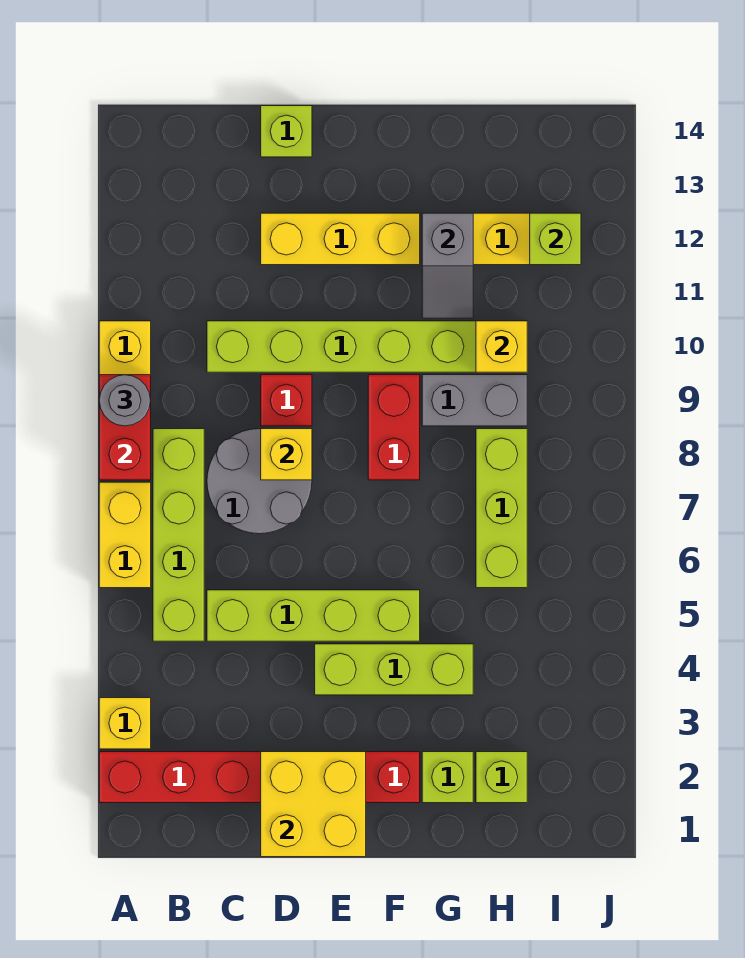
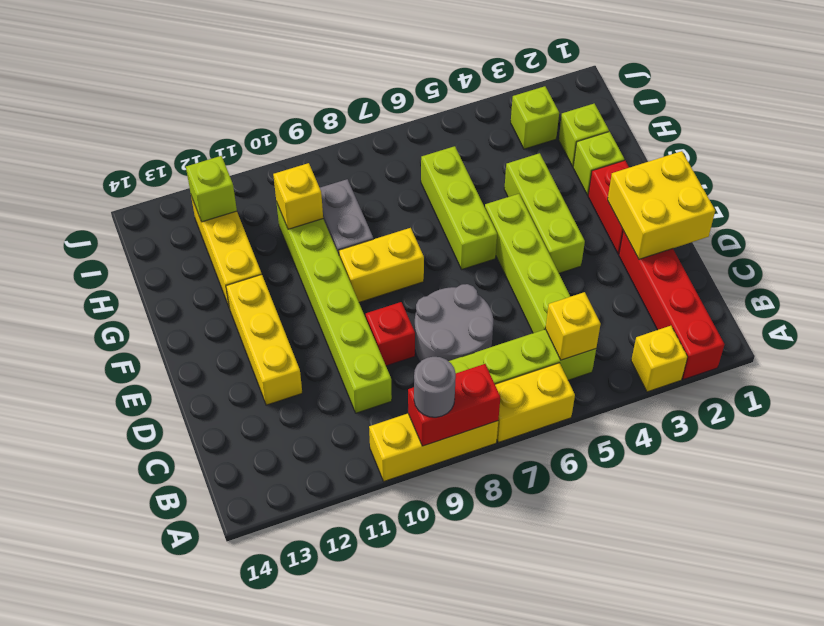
yellow 1x1 brick [261,429,312,480] -> yellow 1x1 brick moved to [546,292,601,360]
lime 1x1 brick [261,106,312,157] -> lime 1x1 brick moved to [511,86,559,149]
red 1x2 brick [368,375,420,480] -> yellow 1x2 brick [339,228,424,302]
grey 1x2 slope [422,213,473,318] -> none
lime 1x3 brick [476,429,527,588] -> lime 1x3 brick turned to [421,146,497,270]

